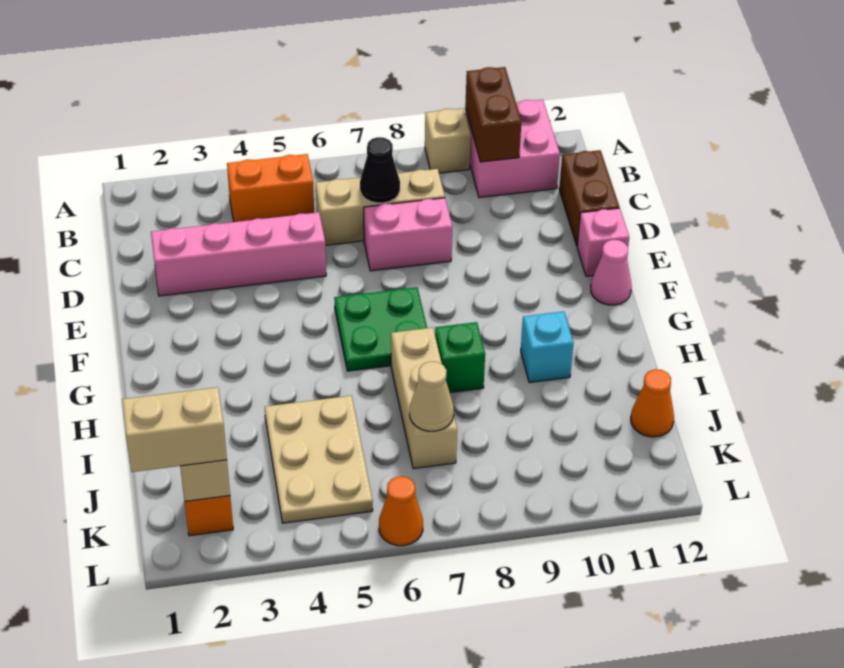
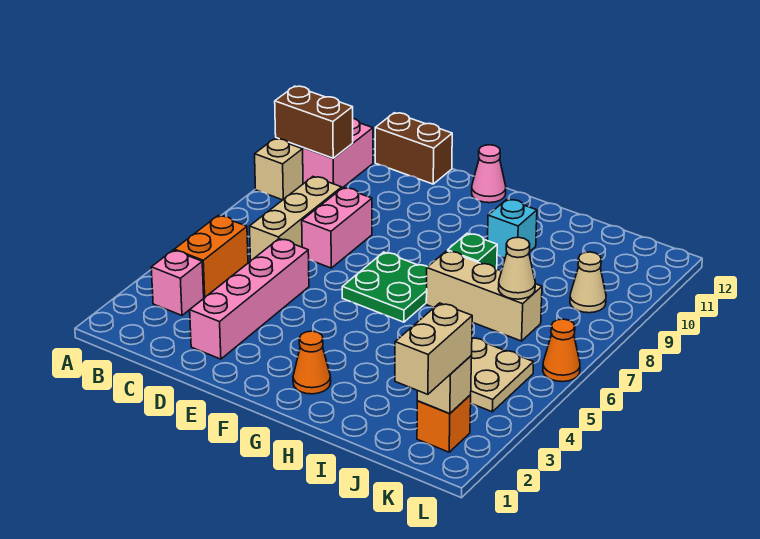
black 1x1 cone [360,137,400,203] -> none
pink 1x1 brick [577,208,629,276] -> pink 1x1 brick moved to [151,250,204,315]
orange 1x1 cone [631,369,674,437] -> orange 1x1 cone moved to [293,331,331,394]
none -> tan 1x1 cone [570,252,606,313]

